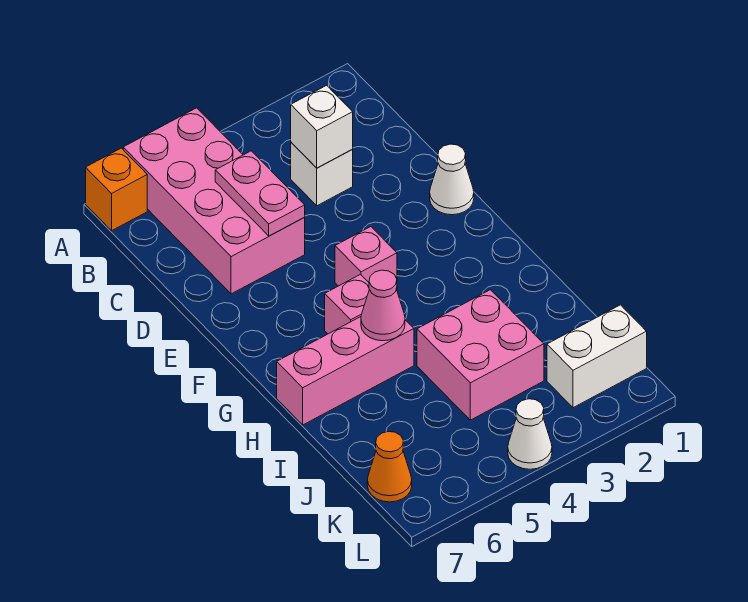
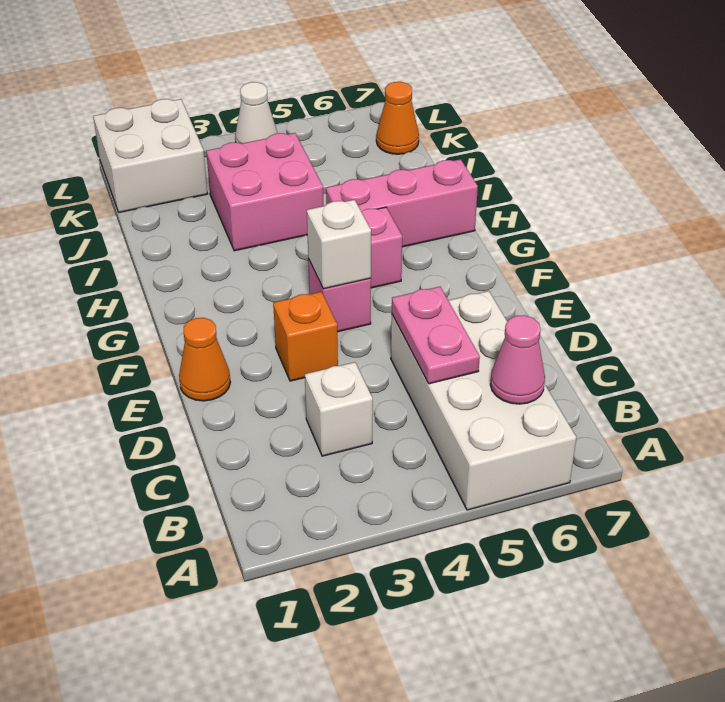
pink 2x4 brick [123,108,305,294] -> white 2x4 brick [391,291,576,510]
orange 1x1 brick [86,148,147,231] -> orange 1x1 brick moved to [273,292,338,381]
white 1x1 brick [291,85,353,168] -> white 1x1 brick moved to [307,200,371,289]
white 1x1 cone [430,144,474,215] -> orange 1x1 cone [179,318,230,401]
pink 1x1 cone [361,270,405,341] -> pink 1x1 cone moved to [490,315,545,404]
white 1x2 brick [547,305,647,408] -> white 2x2 brick [93,99,207,212]

